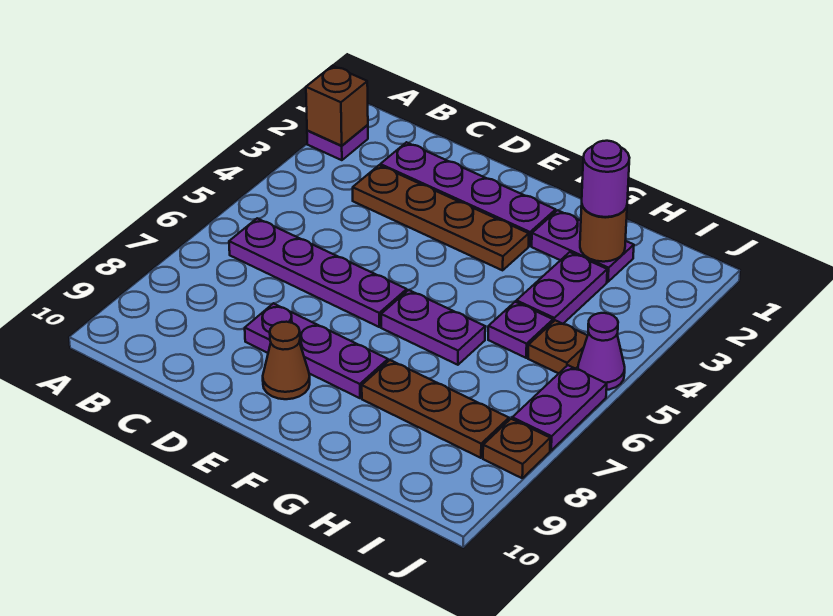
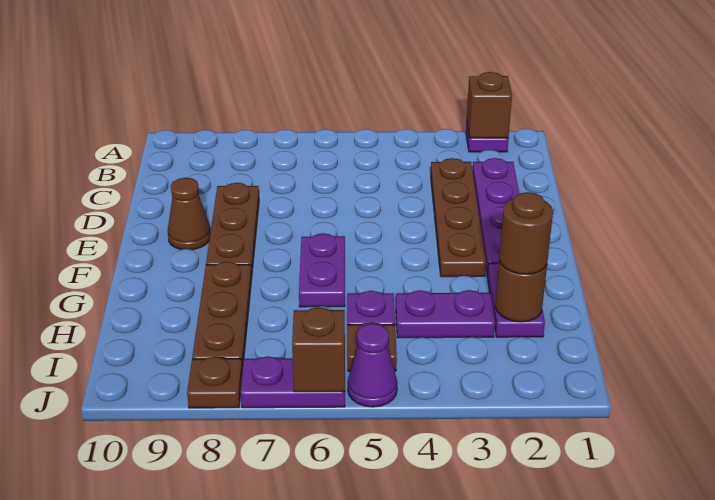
purple 1x4 plate [229,218,407,327] -> none
purple 1x3 plate [245,303,388,398] -> brown 1x3 plate [206,183,259,276]
purple 1x1 round brick [582,141,629,217] -> brown 1x1 round brick [499,192,553,274]
none -> brown 1x1 brick [292,307,345,392]

